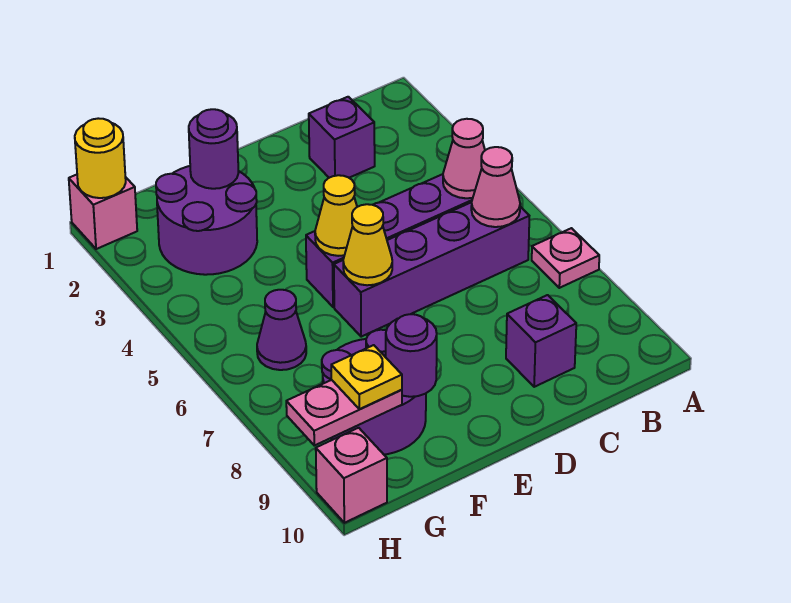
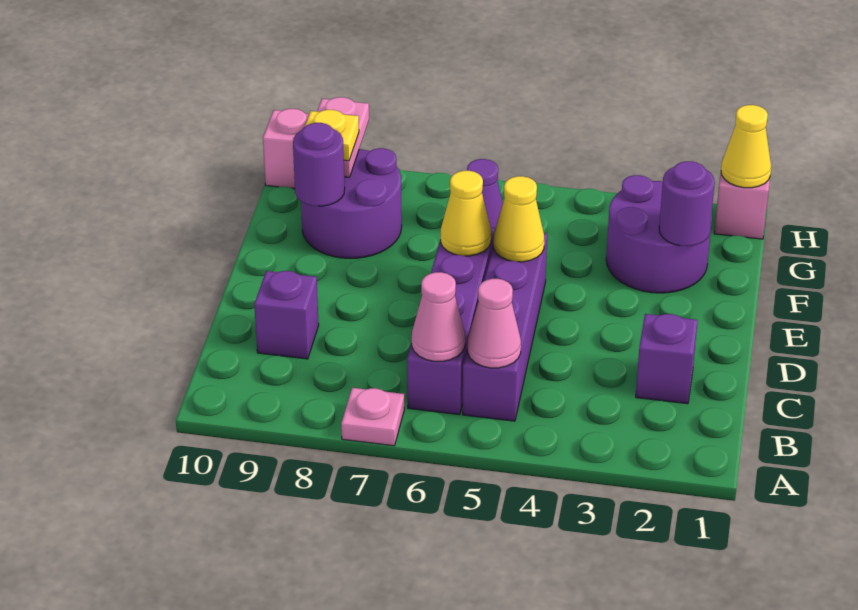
yellow 1x1 round brick [75,118,126,198] -> yellow 1x1 cone [721,105,771,188]

